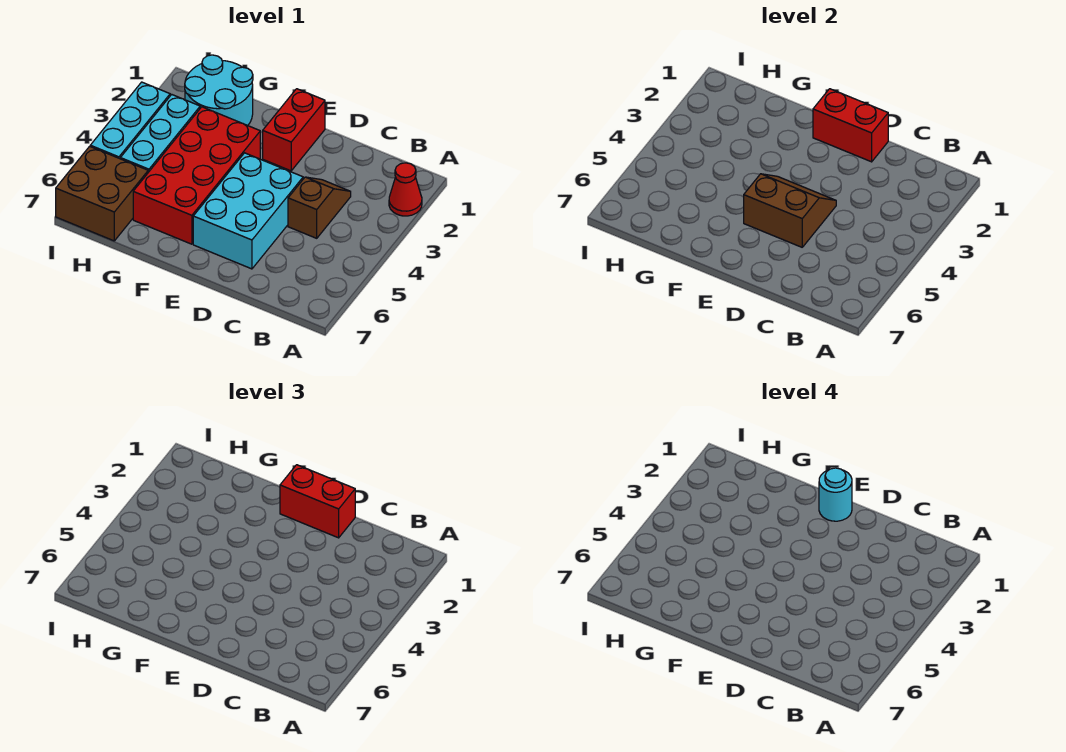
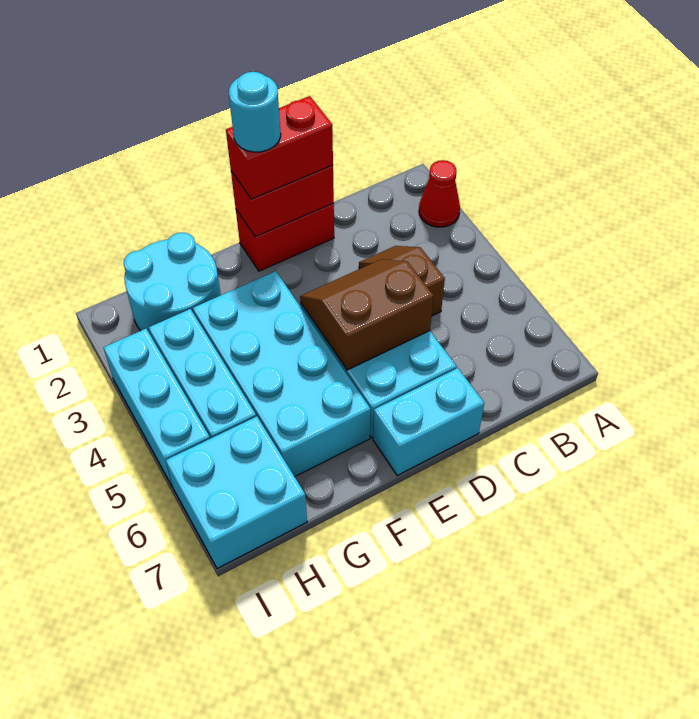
none -> cyan 1x2 brick [373,368,484,475]
red 1x2 brick [263,89,325,171] -> red 1x2 brick turned to [236,203,334,271]
red 2x4 brick [133,107,260,244] -> cyan 2x4 brick [193,271,371,477]
brown 2x2 brick [56,146,148,241] -> cyan 2x2 brick [166,416,307,569]

